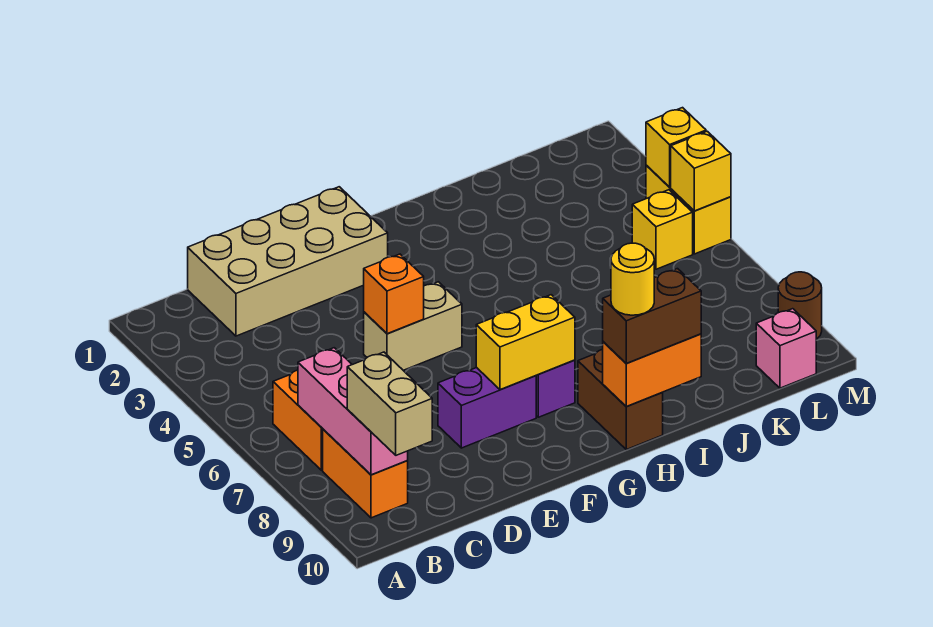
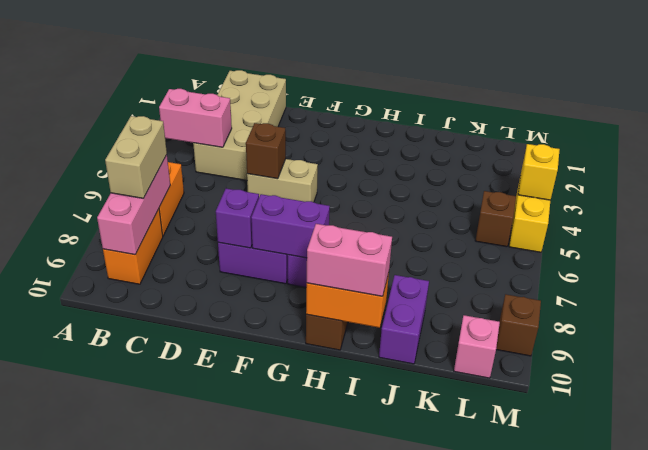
none -> pink 1x2 brick [159,89,232,147]
tan 1x2 brick [347,352,432,455] -> tan 1x2 brick moved to [105,116,167,199]
tan 2x4 brick [188,187,388,336] -> tan 2x4 brick turned to [193,70,286,180]
orange 1x1 brick [364,254,424,334] -> brown 1x1 brick [246,123,286,179]
none -> purple 1x1 brick [216,188,259,248]
yellow 1x2 brick [476,295,575,390] -> purple 1x2 brick [251,194,330,258]
brown 1x2 brick [603,269,701,364] -> pink 1x2 brick [307,224,392,296]
yellow 1x1 round brick [611,243,654,315] -> none
none -> purple 1x2 brick [379,275,429,364]
yellow 1x1 brick [632,190,693,269] -> brown 1x1 brick [475,191,516,247]
yellow 1x1 brick [671,131,731,211] -> none
brown 1x1 round brick [778,272,822,339] -> brown 1x1 brick [496,294,541,356]

